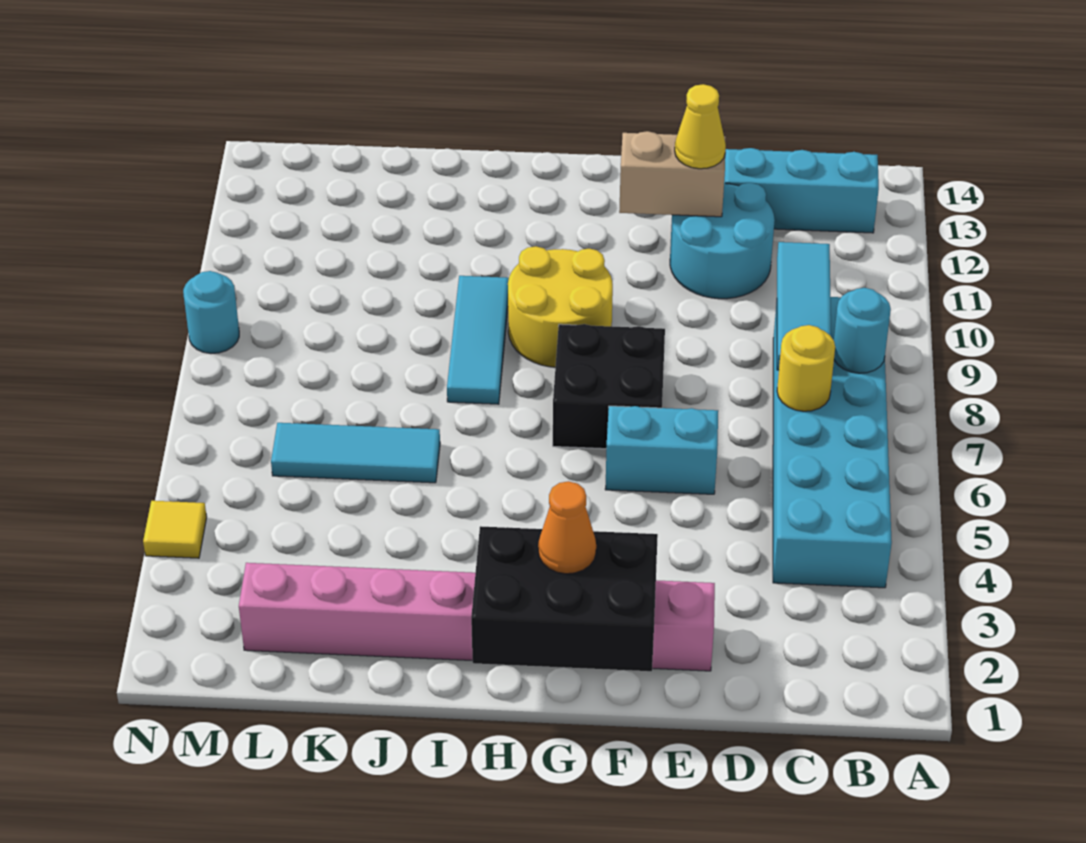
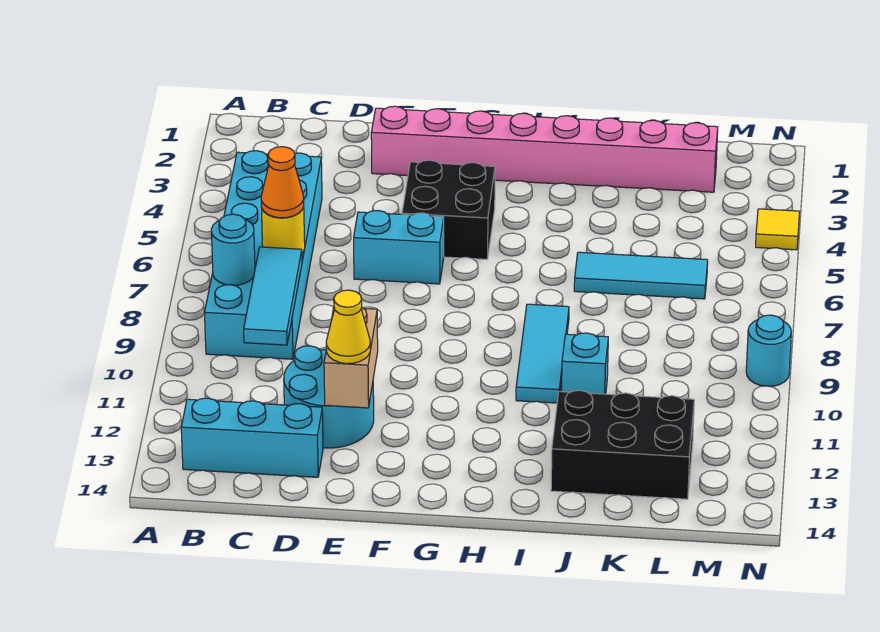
tan 1x2 brick [619,131,726,217] -> tan 1x2 brick turned to [324,308,378,408]
black 2x3 brick [471,526,658,671] -> black 2x3 brick moved to [551,390,694,499]
black 2x2 brick [553,324,665,449] -> black 2x2 brick moved to [402,160,495,259]
orange 1x1 cone [538,481,596,574] -> orange 1x1 cone moved to [261,147,304,218]
yellow 2x2 round brick [508,246,613,367] -> none
none -> cyan 1x1 brick [562,333,608,394]

